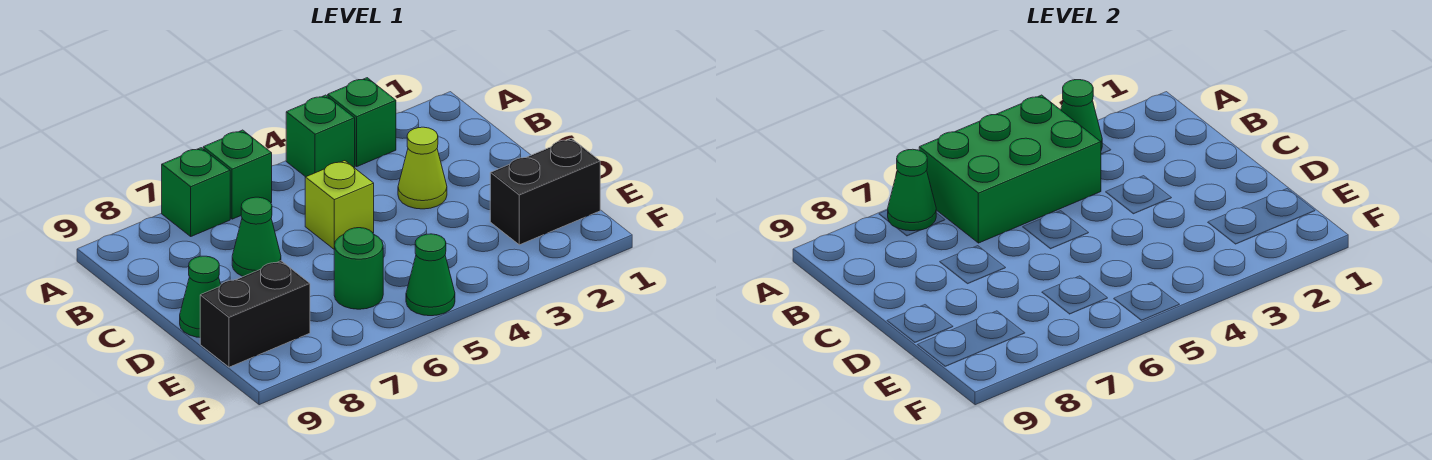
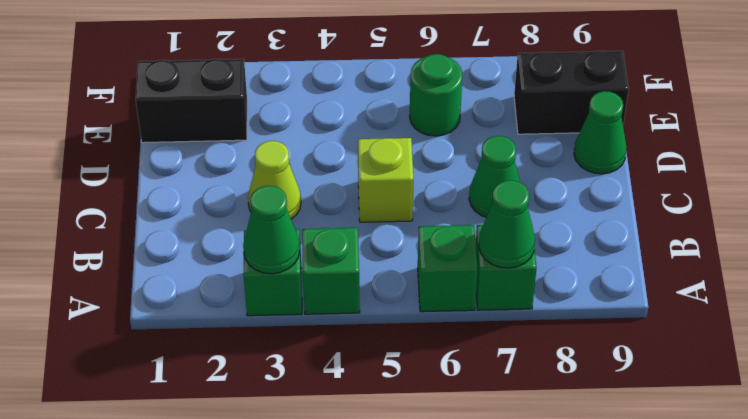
green 2x3 brick [919,95,1101,243] -> none
green 1x1 cone [406,234,455,316] -> none

